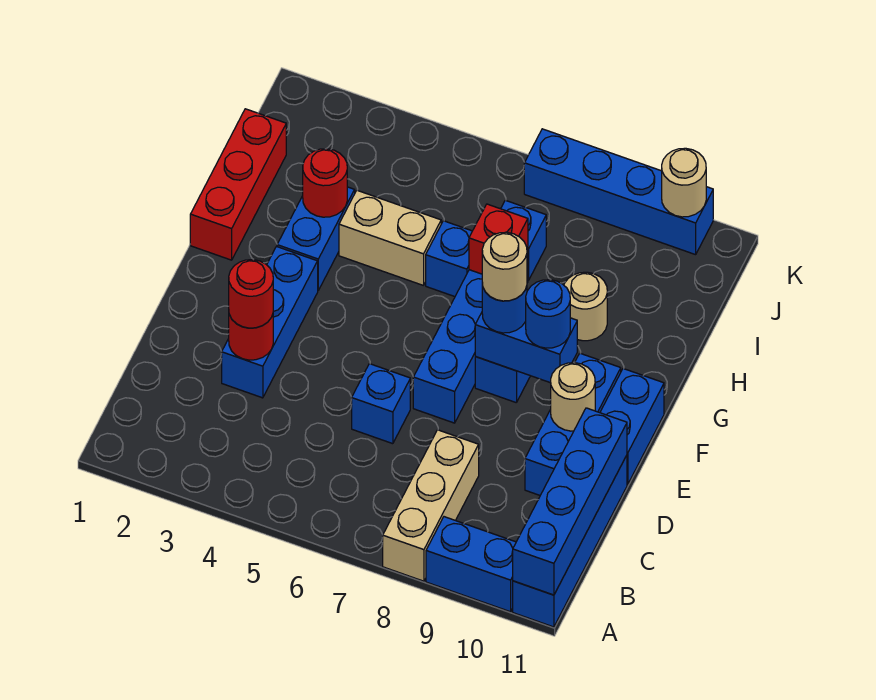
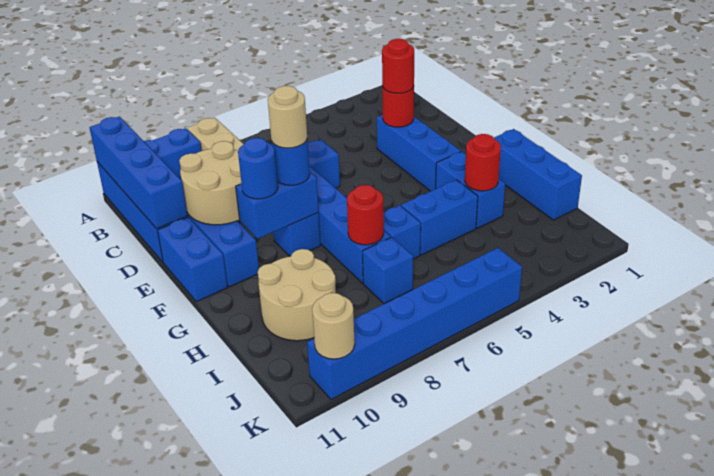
tan 1x1 round brick [551,363,595,431] -> tan 2x2 round brick [179,141,242,225]
red 1x3 brick [190,109,286,260] -> blue 1x3 brick [494,129,582,220]
tan 1x2 brick [339,190,441,285] -> blue 1x2 brick [401,180,478,255]
red 1x1 brick [469,204,528,274] -> red 1x1 round brick [347,185,384,245]
tan 1x1 round brick [564,272,607,341] -> tan 2x2 round brick [258,249,336,341]
blue 1x4 brick [524,129,713,255] -> blue 1x6 brick [307,248,522,399]

